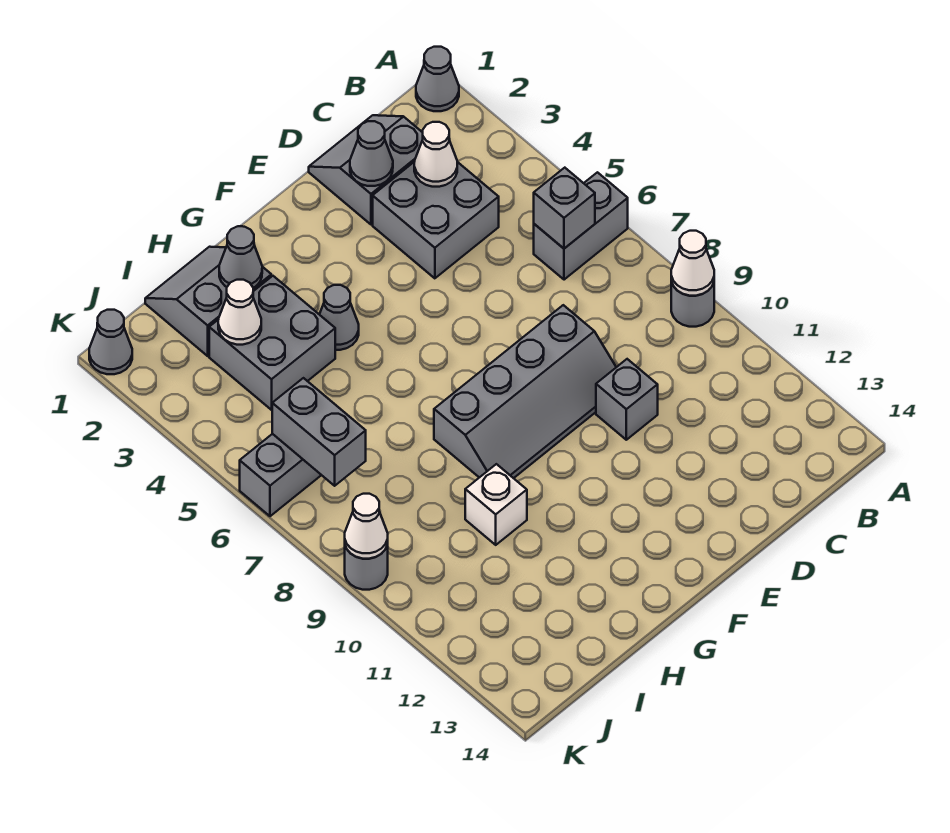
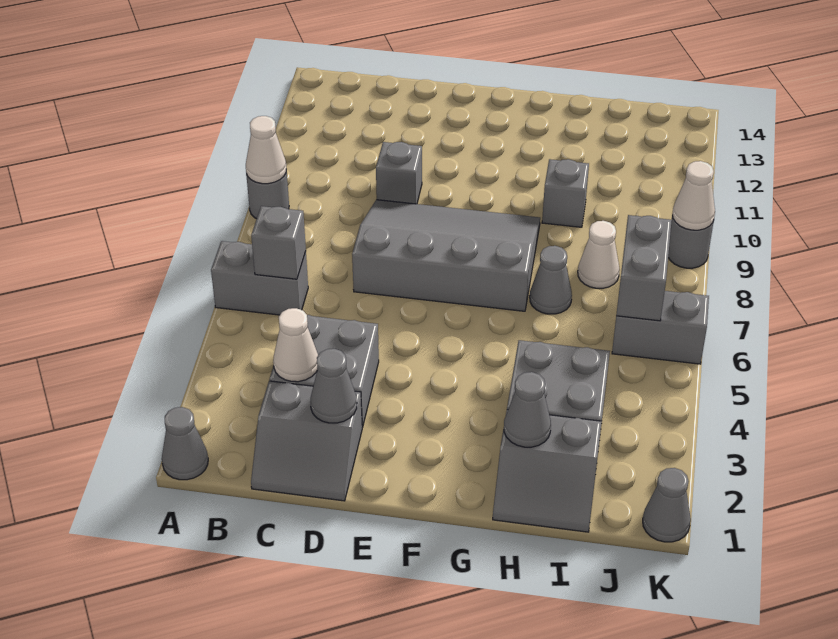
grey 2x4 slope [434,305,616,478] -> grey 3x4 slope [352,200,540,311]
grey 1x1 cone [319,285,359,350] -> grey 1x1 cone moved to [530,246,572,314]
white 1x1 brick [465,464,527,545] -> grey 1x1 brick [542,159,589,227]
white 1x1 cone [218,280,261,345] -> white 1x1 cone moved to [578,221,619,288]

